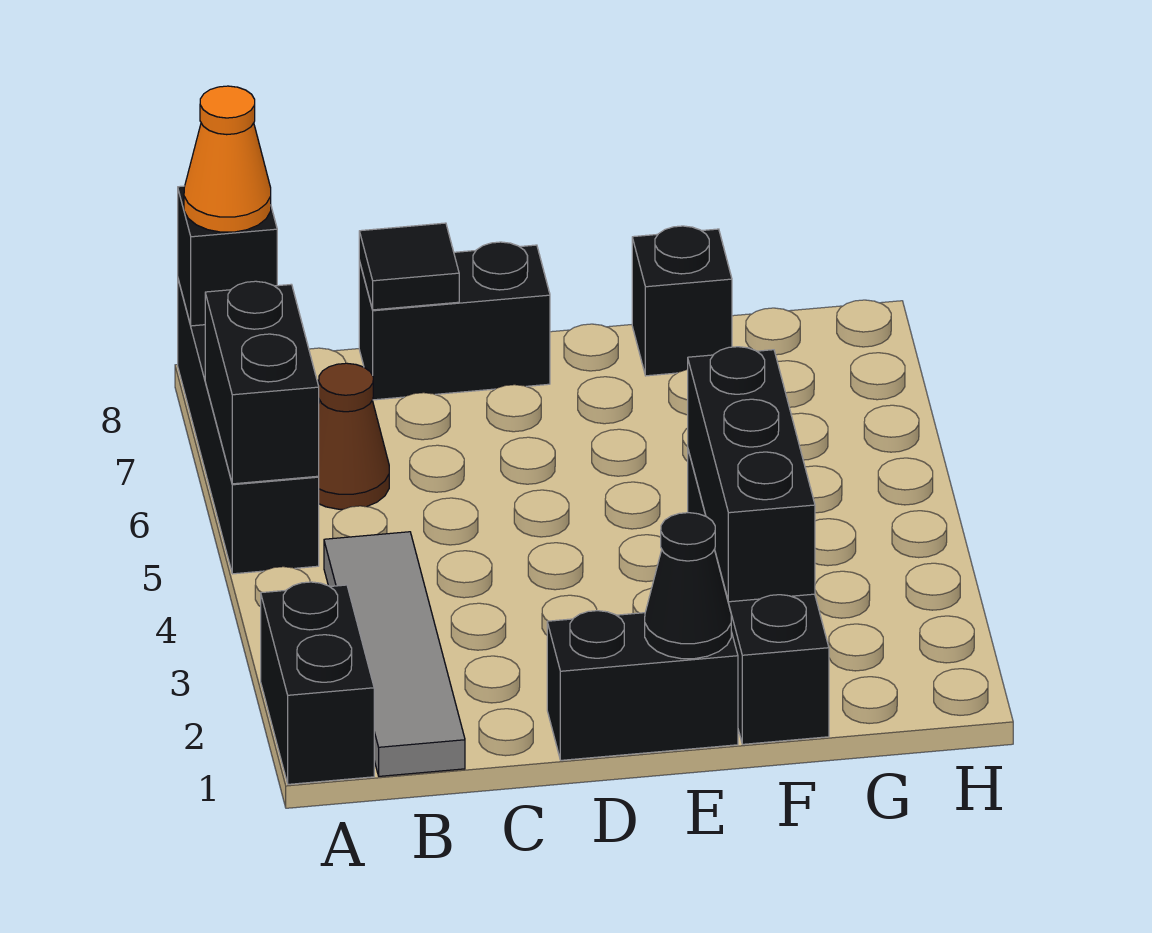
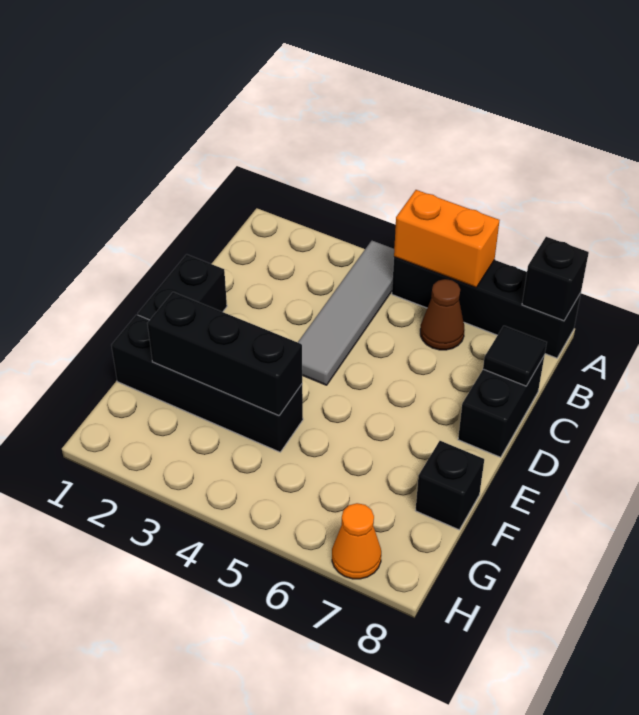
black 1x2 brick [261,582,374,784] -> none
black 1x2 brick [205,281,319,484] -> orange 1x2 brick [394,190,500,288]
orange 1x1 cone [184,86,271,232] -> orange 1x1 cone moved to [332,503,381,579]
grey 1x4 tile [324,532,465,776] -> grey 1x4 tile turned to [298,241,394,385]
black 1x1 cone [645,513,731,659] -> none

